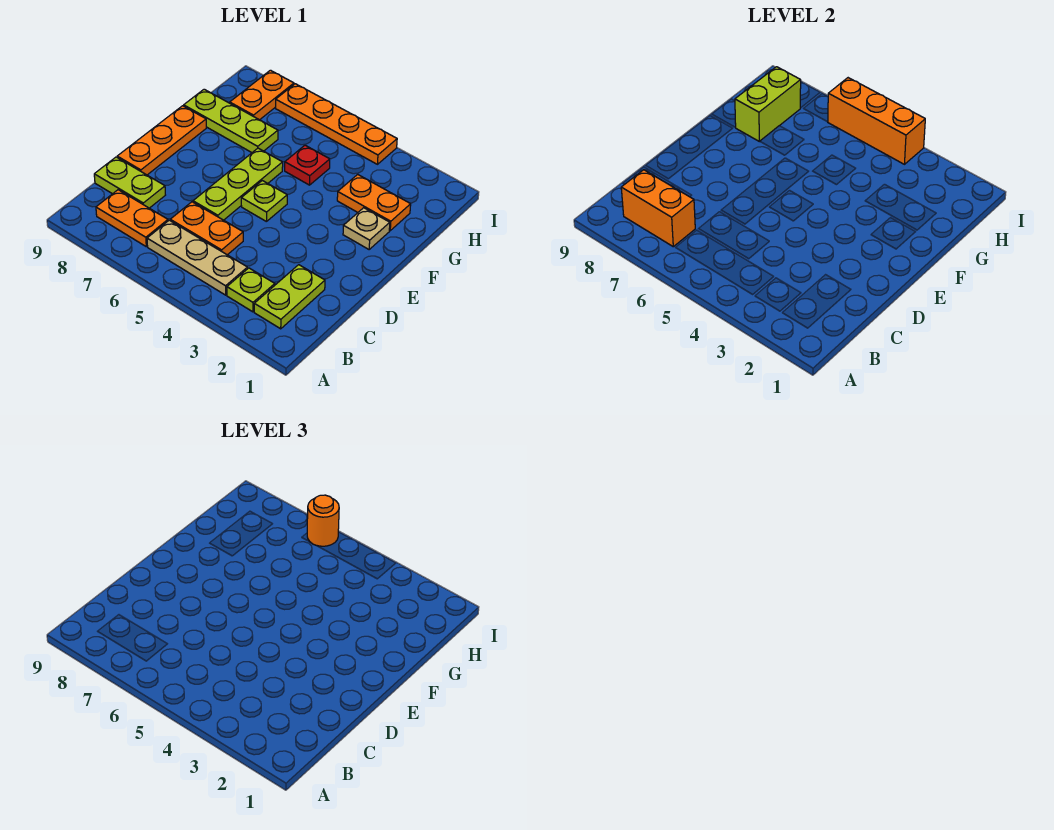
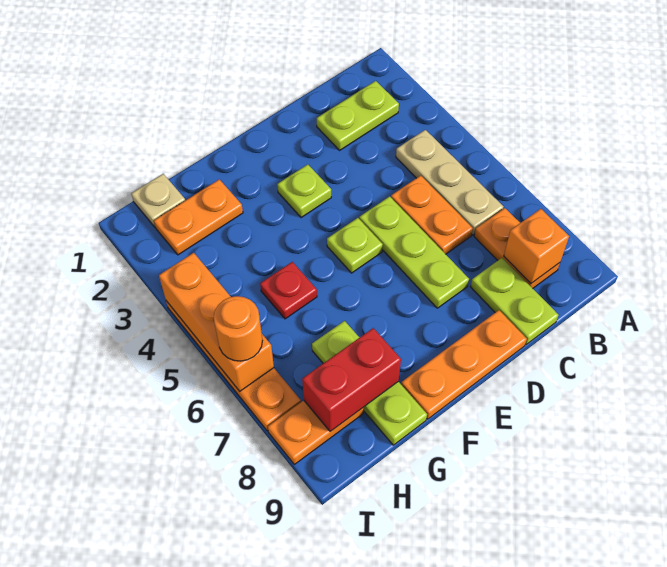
lime 1x1 plate [227,268,275,312] -> lime 1x1 plate moved to [277,164,331,218]
orange 1x2 brick [621,170,695,247] -> orange 1x1 brick [504,209,569,283]
lime 1x3 plate [193,148,283,220] -> lime 1x3 plate turned to [359,196,469,308]
tan 1x1 plate [343,208,390,249] -> tan 1x1 plate moved to [131,174,185,227]
orange 1x2 plate [337,174,411,231] -> orange 1x2 plate turned to [154,179,243,255]
lime 1x2 brick [735,67,801,141] -> red 1x2 brick [302,328,401,431]

